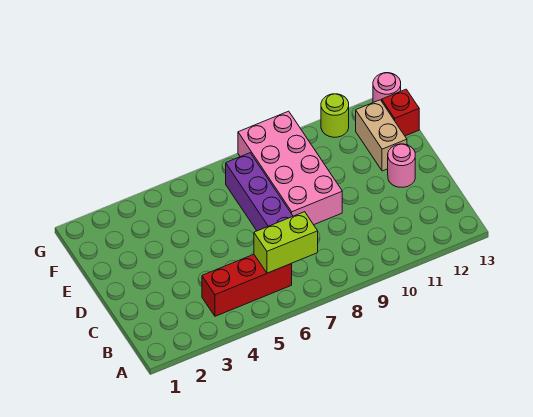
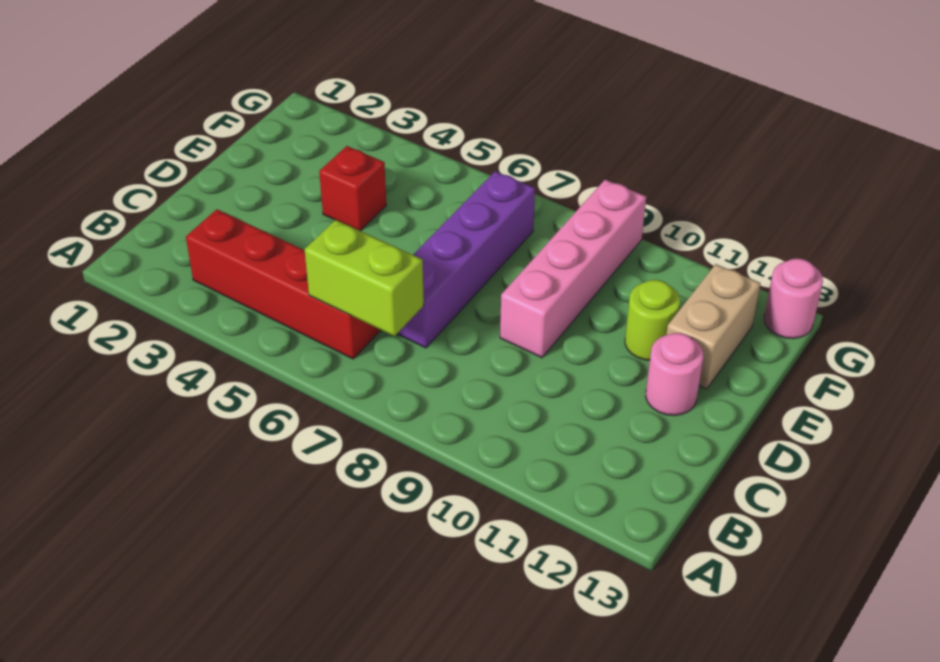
red 1x3 brick [202,255,292,316] -> red 1x4 brick [186,209,381,359]
pink 2x4 brick [238,111,342,225] -> pink 1x4 brick [500,180,646,358]
red 1x1 brick [382,89,419,136] -> red 1x1 brick moved to [319,146,386,231]
lime 1x1 round brick [321,94,349,137] -> lime 1x1 round brick moved to [625,280,680,360]

